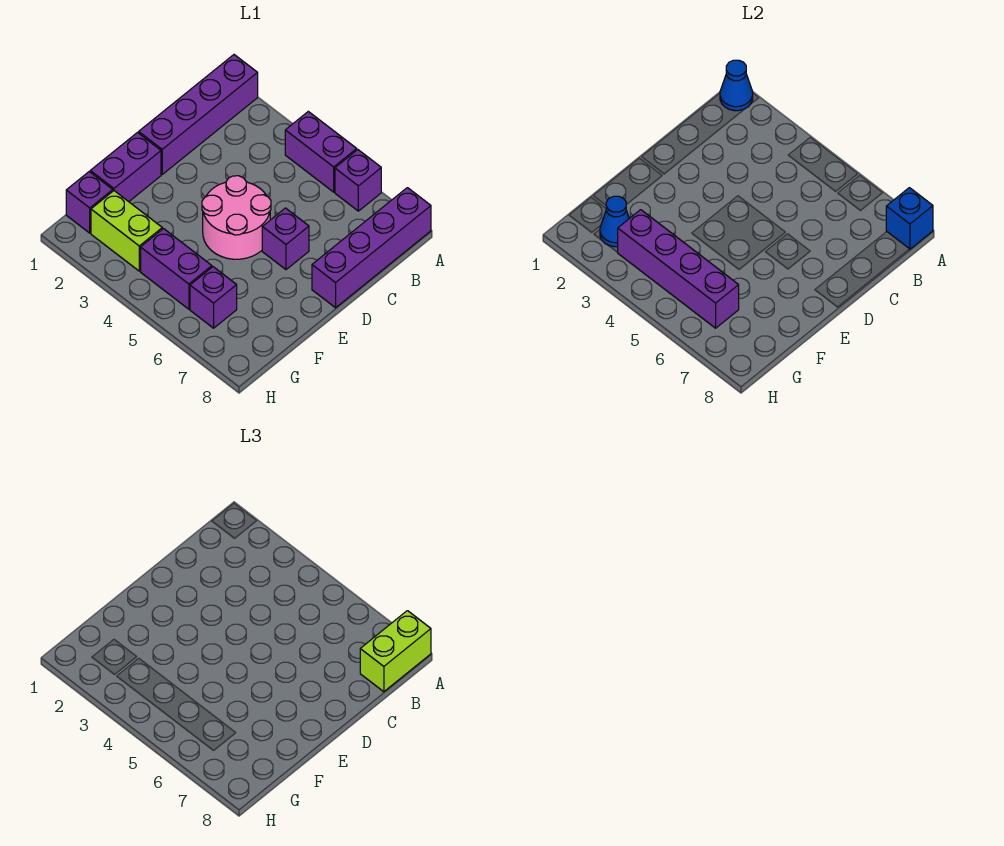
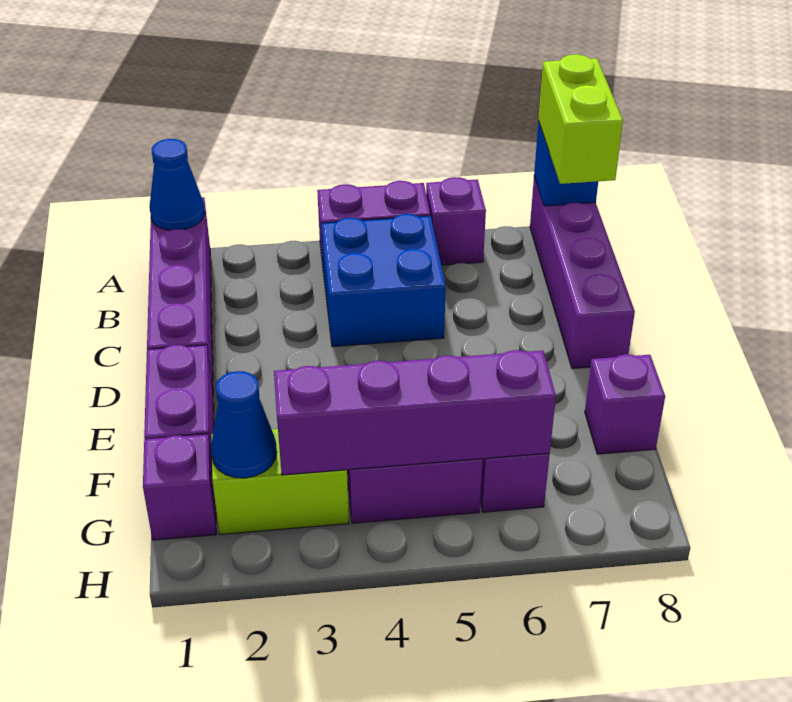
none -> blue 2x2 brick [321,214,446,347]
pink 2x2 round brick [202,176,271,259] -> none
purple 1x1 brick [262,208,309,270] -> purple 1x1 brick moved to [585,354,665,454]

